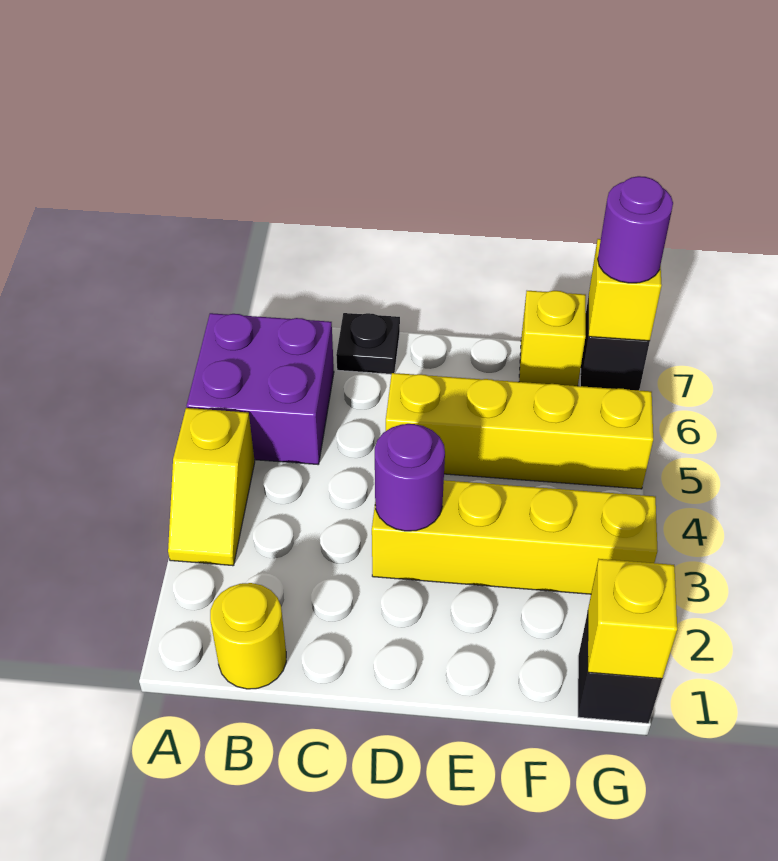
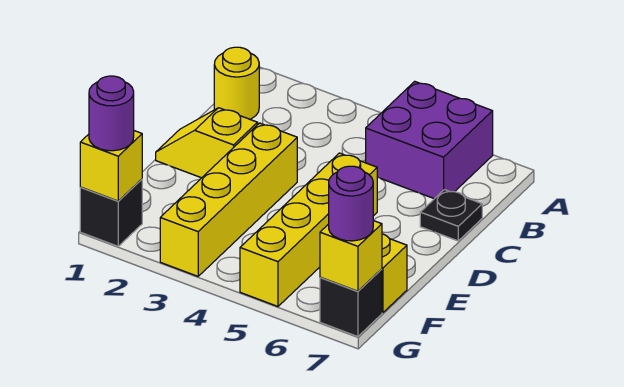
yellow 1x2 slope [168,408,255,566] -> yellow 1x2 slope moved to [156,108,258,178]
purple 1x1 round brick [375,424,445,531] -> purple 1x1 round brick moved to [89,76,134,151]

